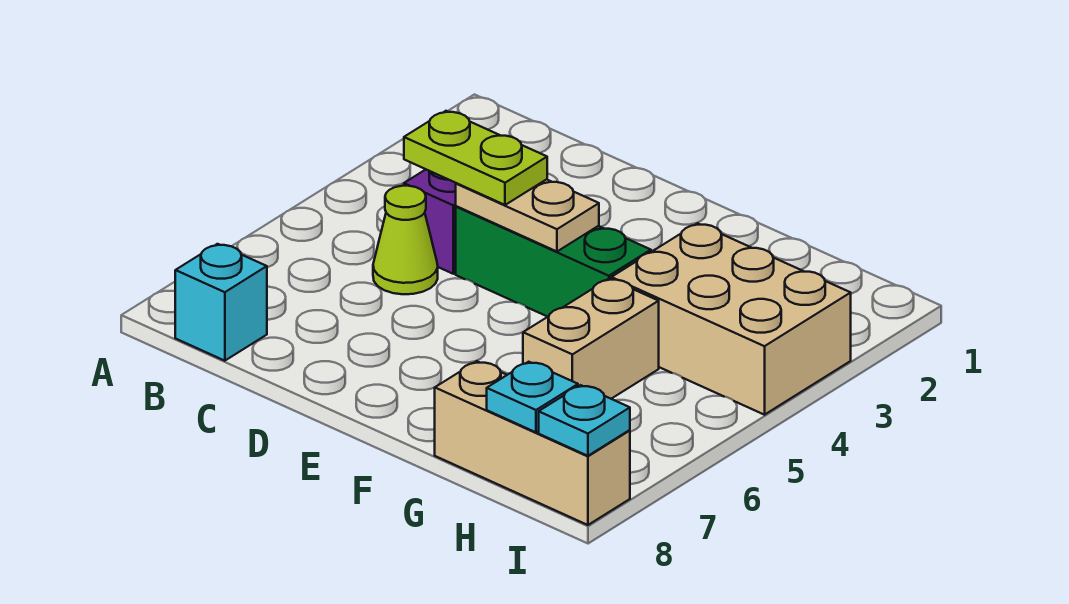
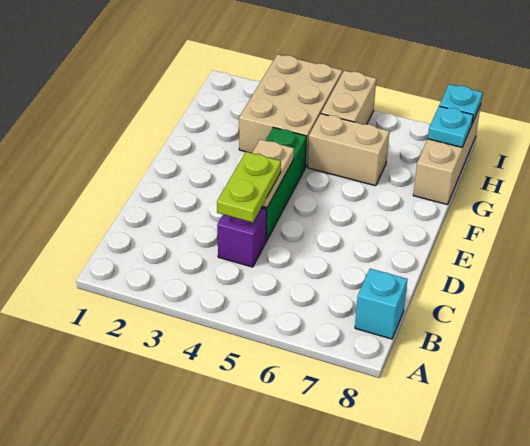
lime 1x1 cone [373,186,438,294] -> none
none -> tan 1x2 brick [321,70,376,124]

